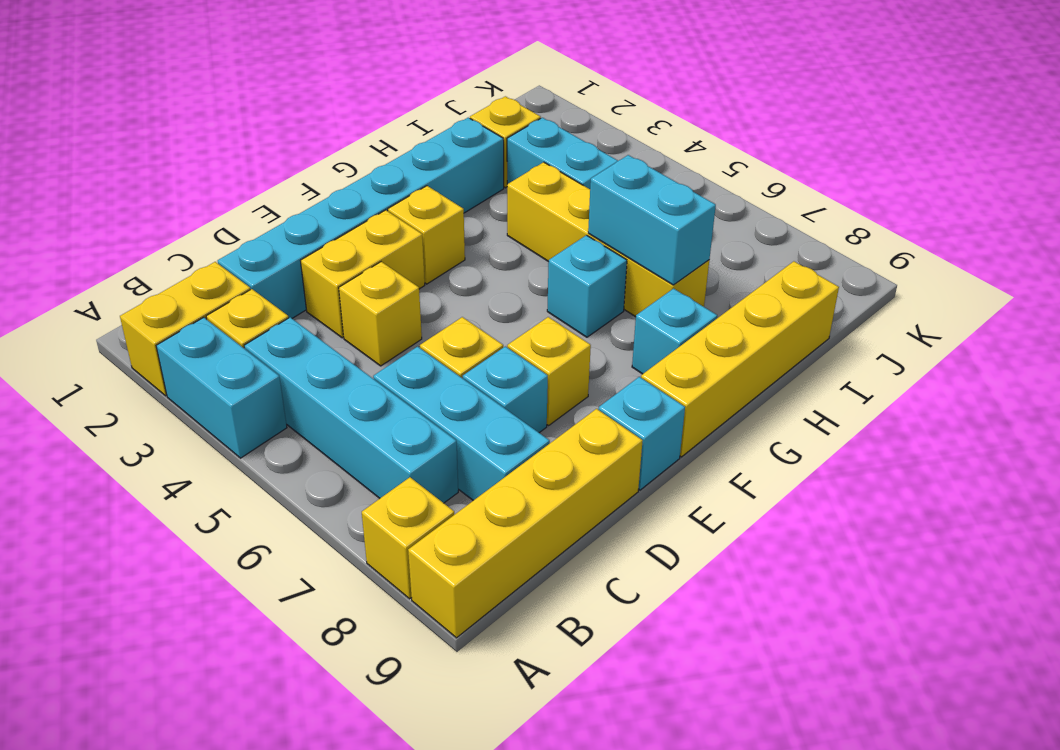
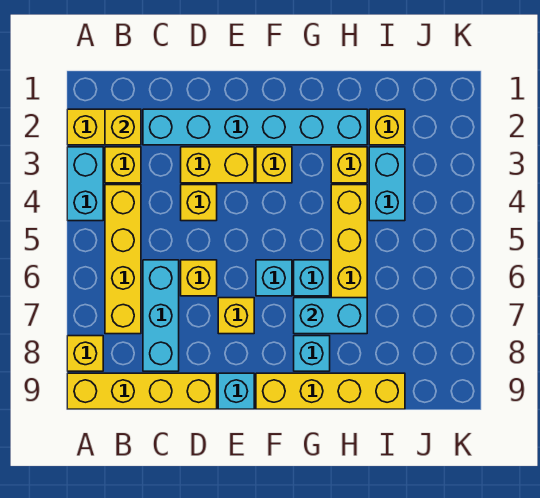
none -> yellow 1x1 brick [105,109,141,145]
cyan 1x4 brick [244,317,458,503] -> yellow 1x4 brick [105,185,141,334]
cyan 1x1 brick [463,346,548,433] -> cyan 1x1 brick moved to [256,260,292,296]
none -> yellow 1x1 brick [331,147,367,183]
cyan 1x2 brick [588,155,716,285] -> cyan 1x2 brick turned to [294,298,367,334]

